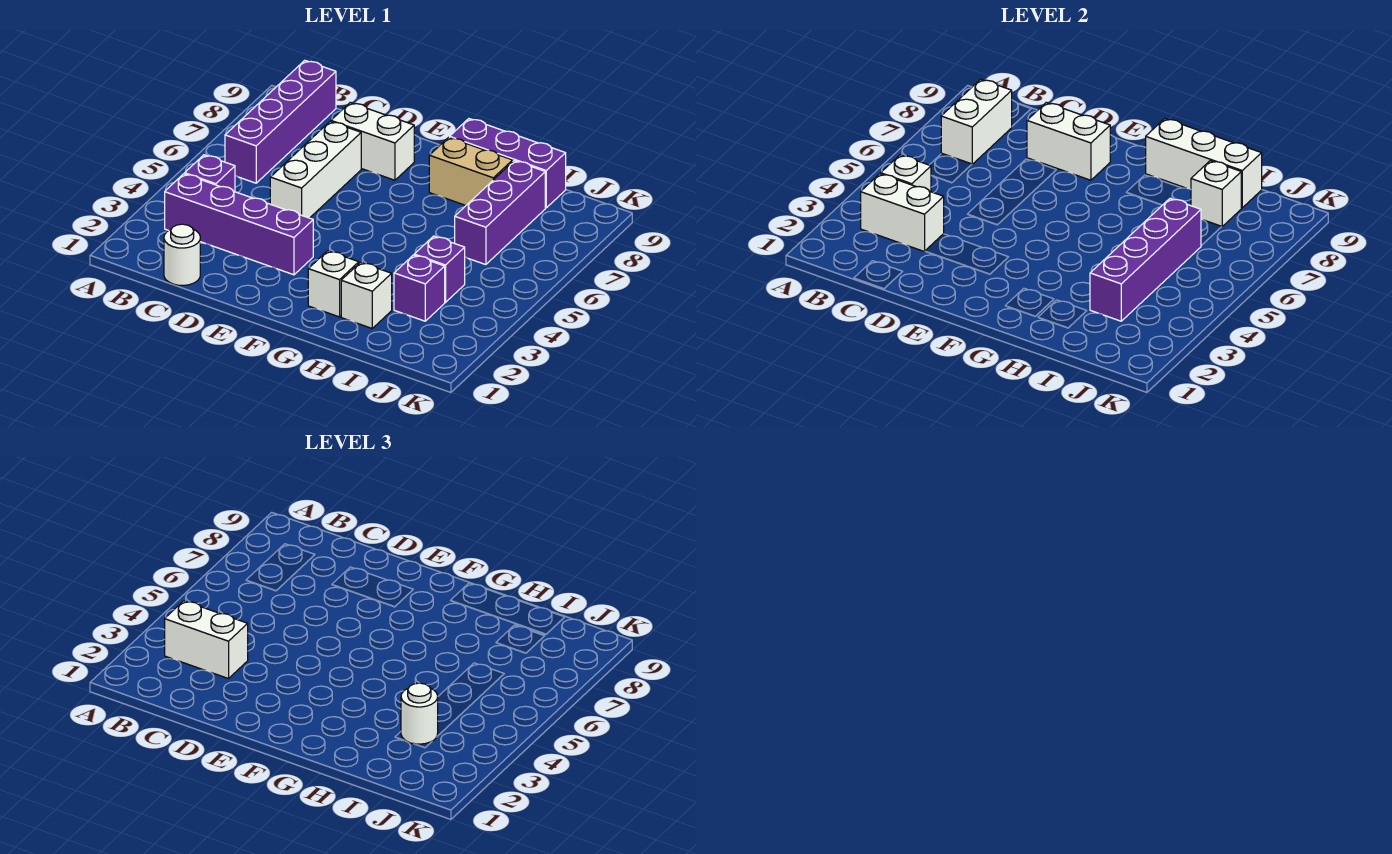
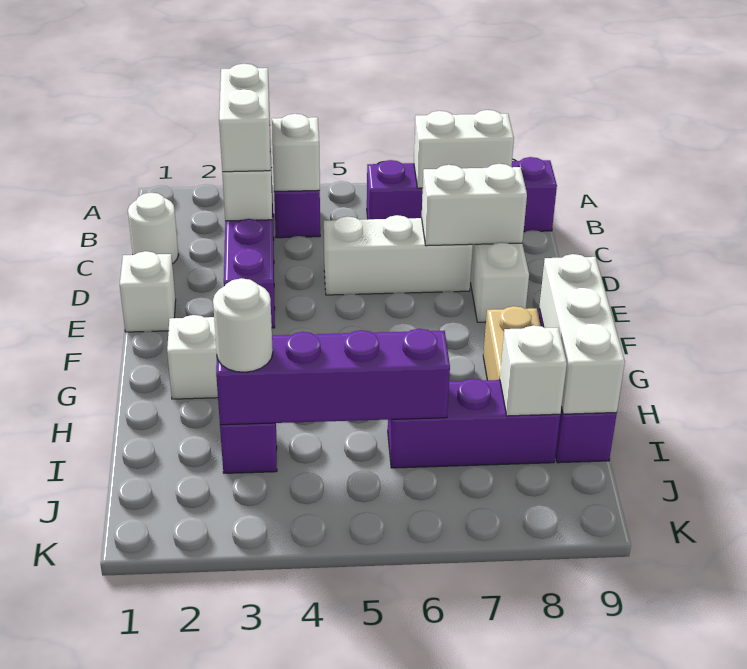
white 1x2 brick [1027,103,1110,180] -> white 1x2 brick turned to [422,164,527,246]
white 1x1 brick [341,262,392,328] -> white 1x1 brick moved to [120,251,176,332]
purple 1x1 brick [414,236,465,302] -> none

